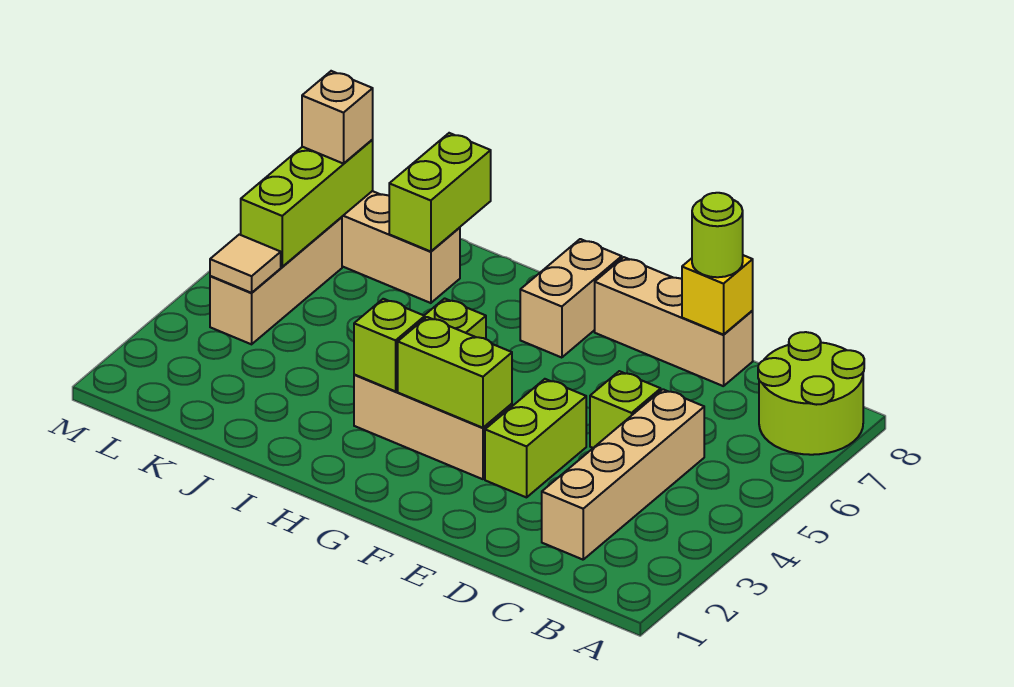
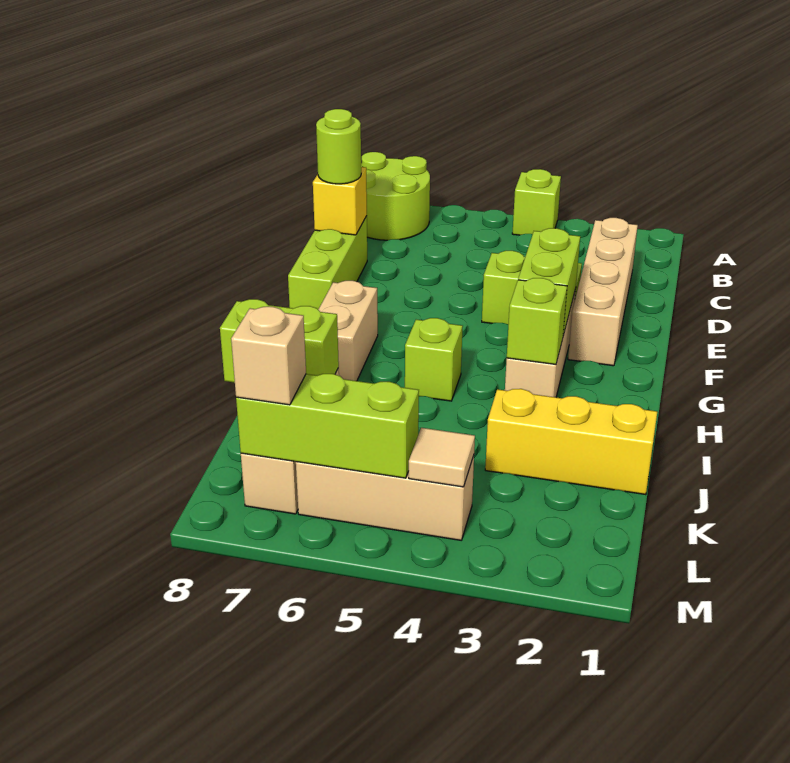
tan 1x4 brick [542,389,704,560] -> tan 1x4 brick turned to [568,218,638,366]
lime 1x1 brick [590,371,661,448] -> lime 1x1 brick moved to [512,169,561,235]
tan 1x3 brick [595,257,753,386] -> lime 1x3 brick [288,216,367,309]
tan 1x2 brick [520,239,622,358] -> tan 1x2 brick turned to [318,281,378,381]
none -> yellow 1x3 brick [485,389,657,495]

